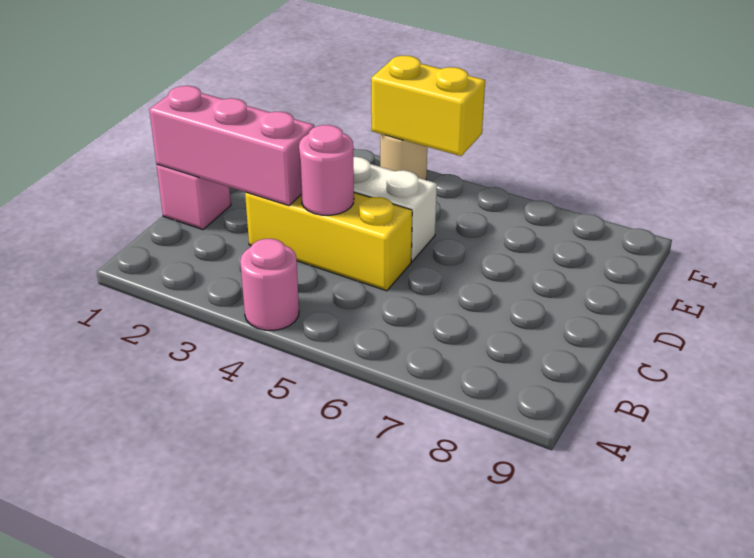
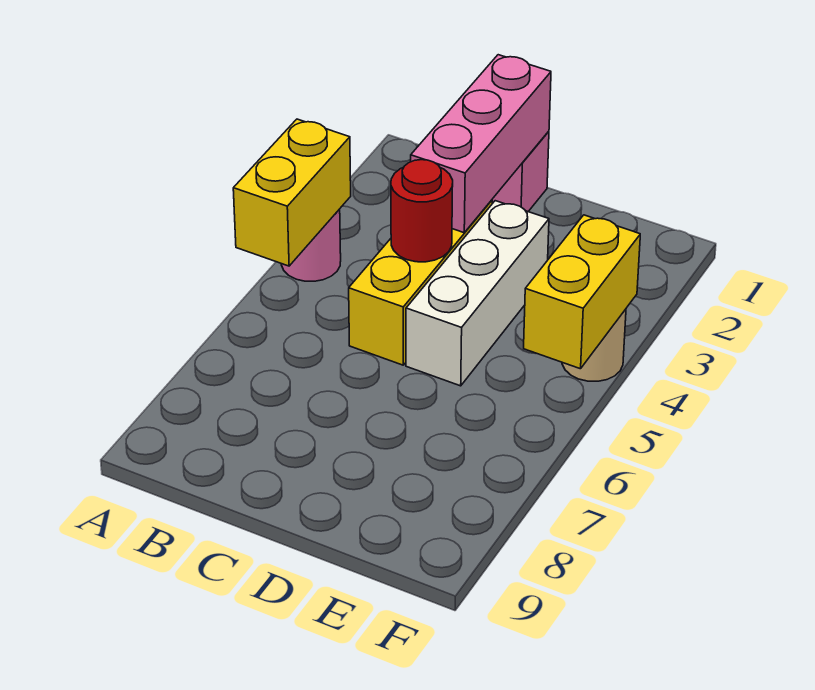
none -> yellow 1x2 brick [233,119,351,266]
pink 1x1 round brick [299,125,354,215] -> red 1x1 round brick [391,160,453,262]

